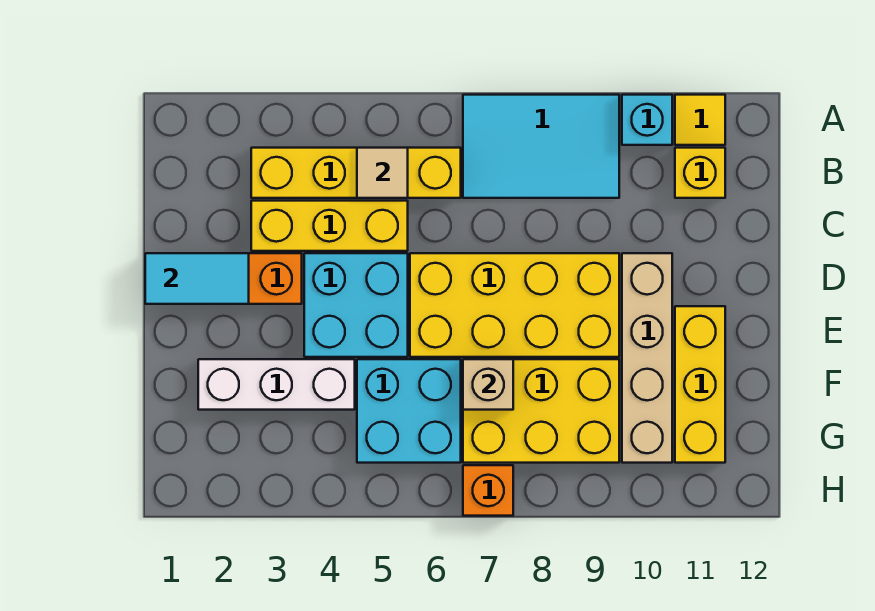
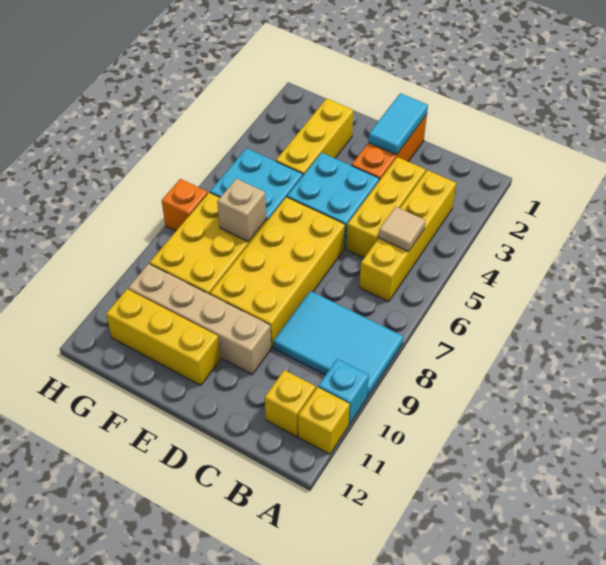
cyan 2x3 tile [463,95,619,198] -> cyan 2x3 tile turned to [273,291,403,397]
yellow 1x1 tile [675,95,725,145] -> yellow 1x1 brick [298,387,350,454]
white 1x3 brick [198,359,355,410] -> yellow 1x3 brick [276,98,353,175]

